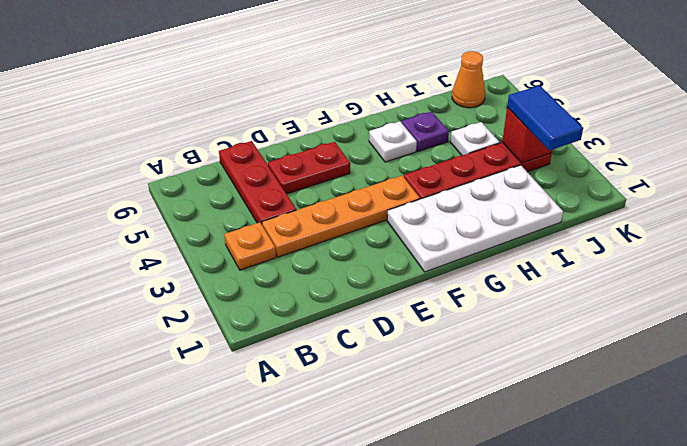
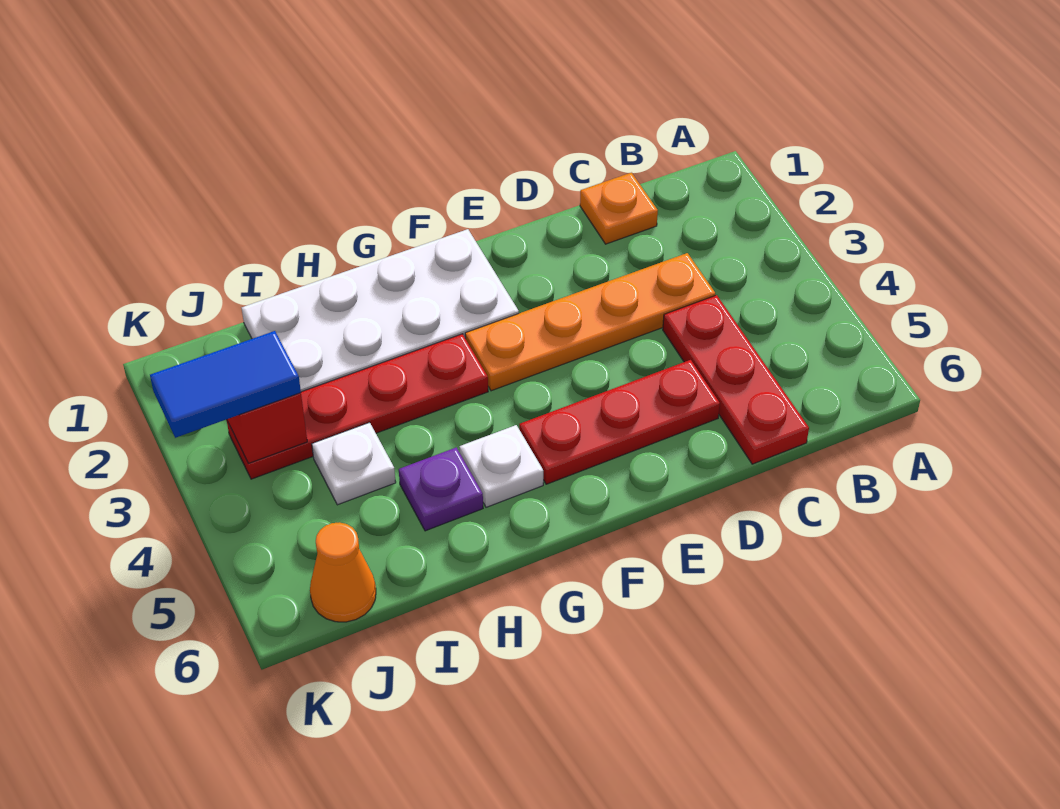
orange 1x1 plate [224,222,276,270] -> orange 1x1 plate moved to [580,173,658,244]
red 1x2 plate [268,142,350,194] -> red 1x3 plate [519,360,720,484]
blue 1x2 tile [507,85,583,150] -> blue 1x2 tile turned to [150,331,301,438]

